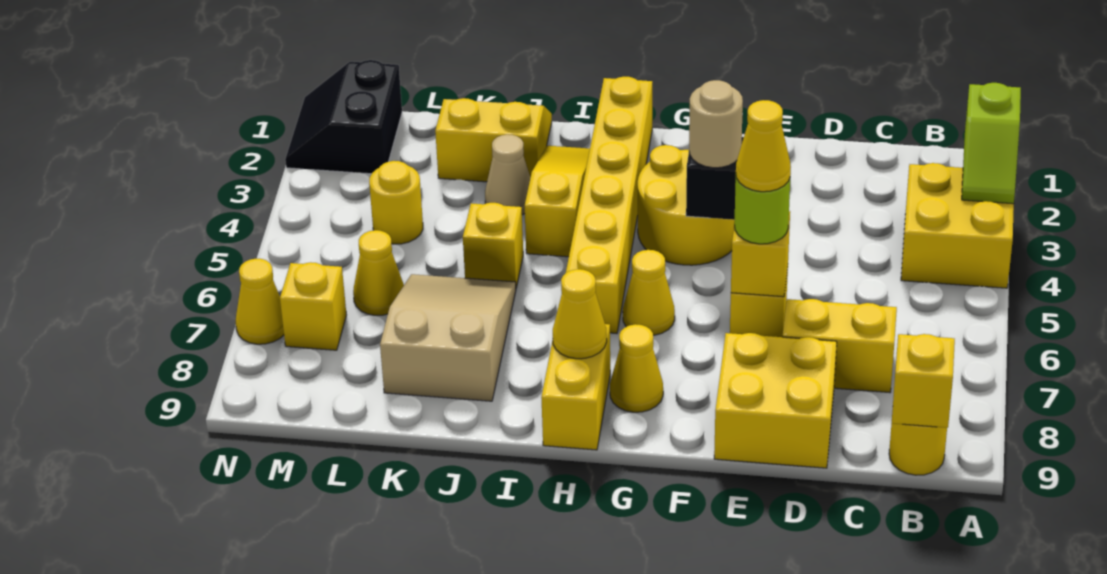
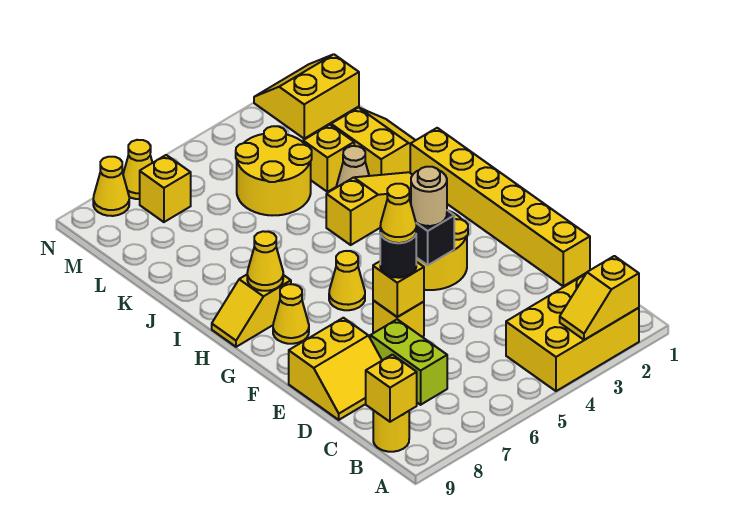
lime 1x2 slope [962,83,1021,204] -> yellow 1x2 slope [560,256,639,340]
yellow 2x2 brick [901,163,1014,288] -> yellow 2x3 brick [506,274,639,391]
yellow 1x2 brick [783,299,897,393] -> lime 1x2 brick [370,319,447,405]
yellow 2x2 brick [714,333,837,468] -> yellow 2x2 slope [289,318,382,420]
lime 1x1 round brick [734,178,790,244] -> black 1x1 round brick [380,233,416,278]
yellow 1x6 brick [566,77,652,333] -> yellow 1x6 brick turned to [410,128,590,286]
yellow 1x2 brick [541,324,610,450] -> yellow 1x2 slope [212,275,291,347]
yellow 1x1 brick [463,203,523,288] -> yellow 1x1 brick moved to [303,125,354,192]
tan 2x3 slope [380,274,516,401] -> none
yellow 1x1 round brick [369,161,423,244] -> yellow 2x2 round brick [236,126,312,215]
yellow 1x1 cone [353,230,404,315] -> yellow 1x1 cone moved to [93,157,129,216]
black 2x2 slope [285,60,402,174] -> yellow 2x2 slope [254,54,359,138]

